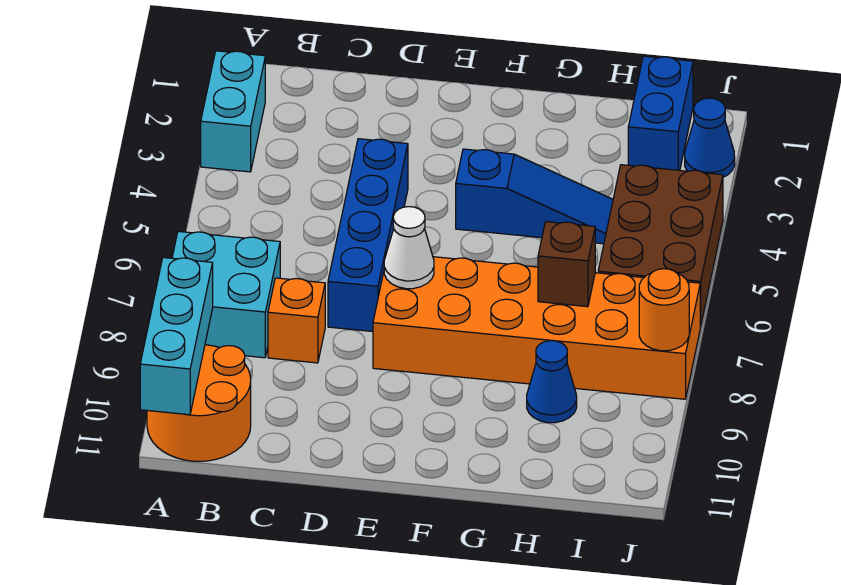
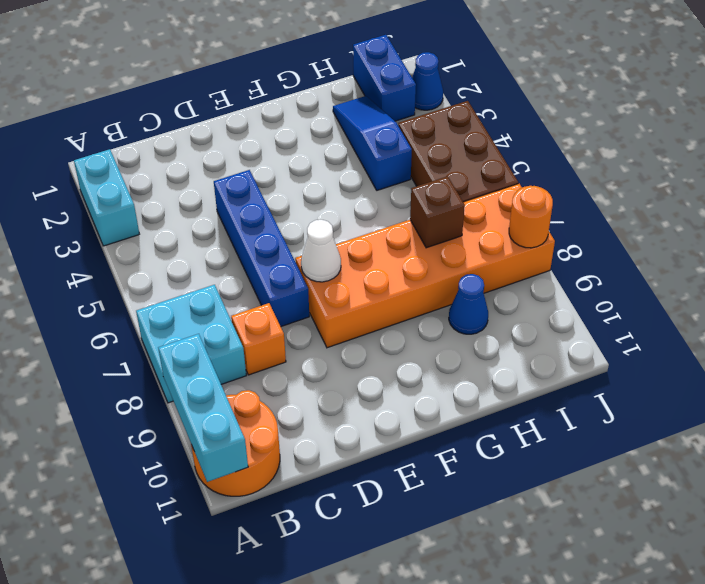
blue 1x3 slope [456,149,613,244] -> blue 1x3 slope turned to [333,96,412,190]

